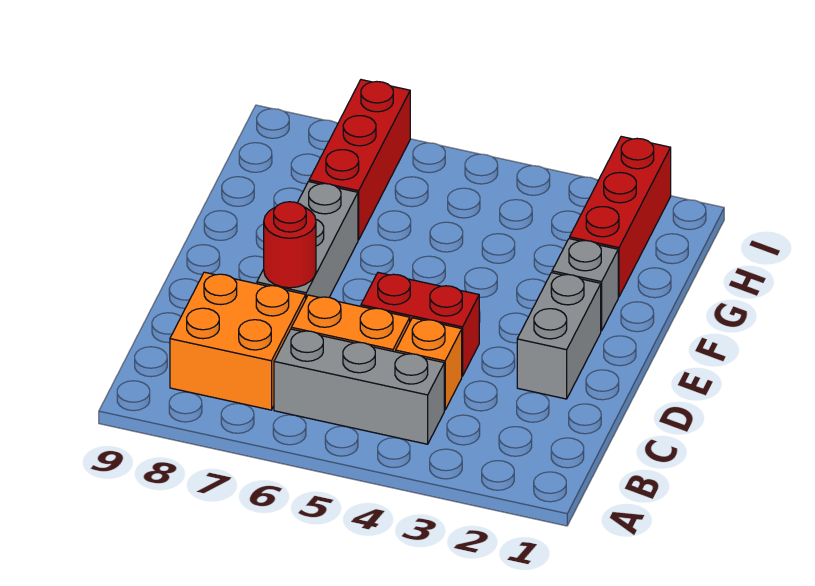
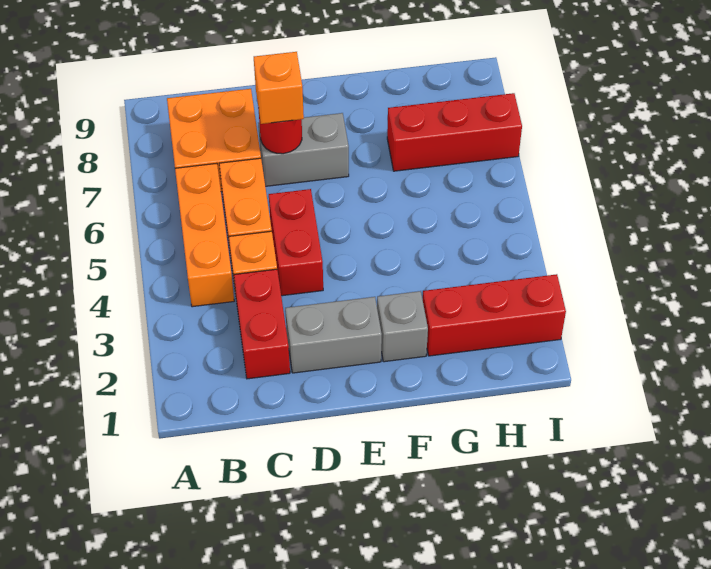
grey 1x3 brick [274,329,444,444] -> orange 1x3 brick [175,163,234,307]
none -> red 1x2 brick [234,269,290,379]
grey 1x3 brick [257,182,358,298] -> grey 1x2 brick [258,113,349,186]
none -> orange 1x1 brick [254,52,304,124]

